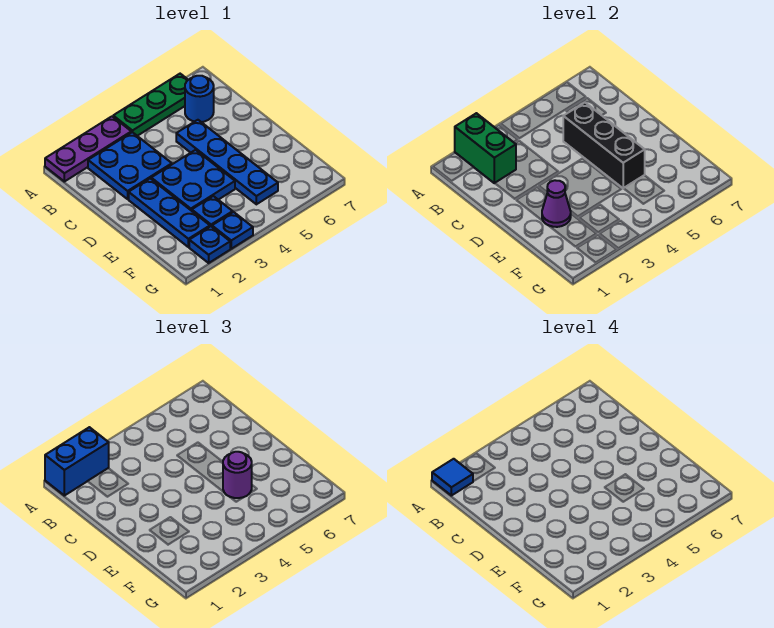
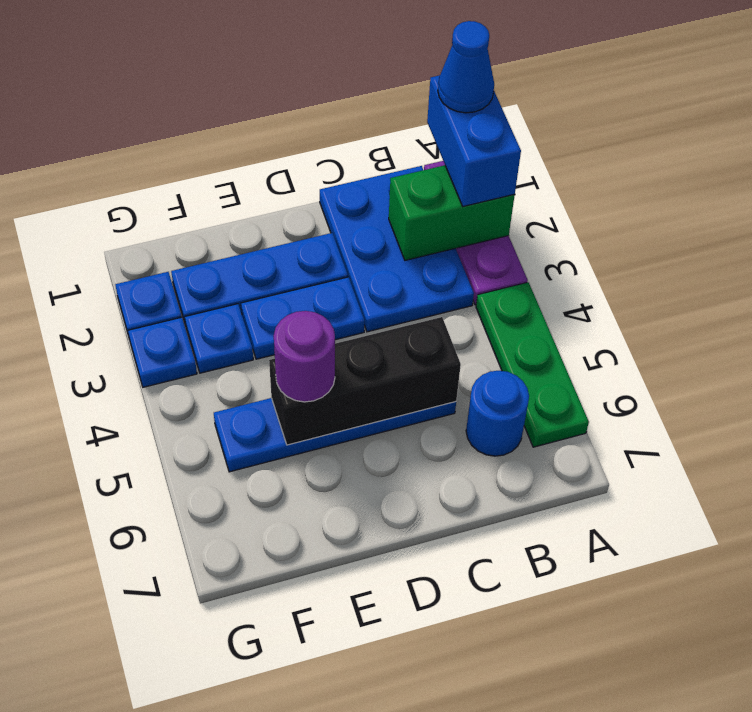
blue 1x1 tile [432,459,473,496] -> blue 1x1 cone [438,21,494,113]
blue 2x2 plate [88,132,172,199] -> blue 2x3 plate [320,166,474,332]
blue 2x2 plate [151,150,235,211] -> blue 1x2 plate [241,277,365,359]
purple 1x1 cone [542,180,571,227] -> none

